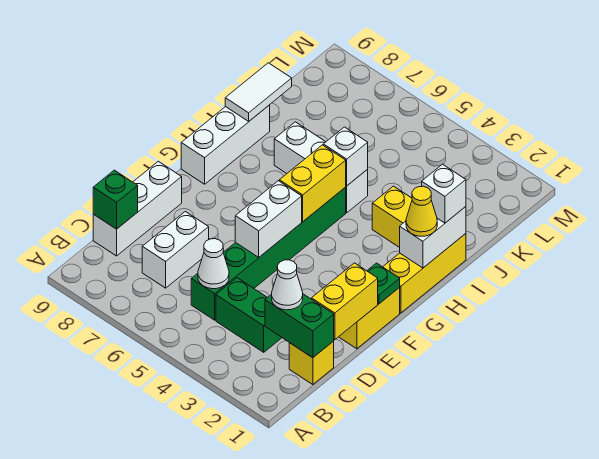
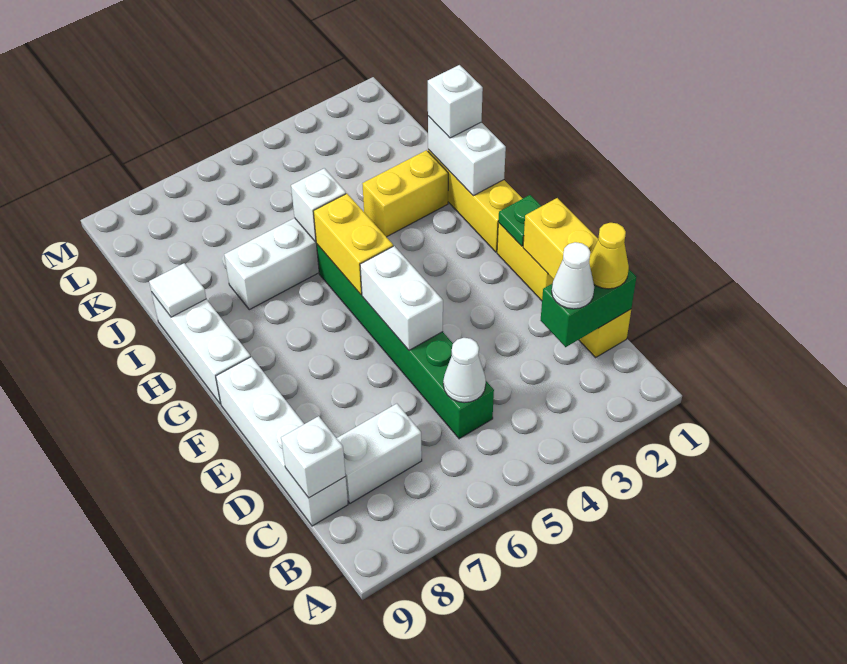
green 1x2 brick [216,278,282,352] -> none
white 1x2 brick [142,211,209,288] -> white 1x2 brick turned to [337,404,422,503]
white 1x3 brick [93,161,182,256] -> white 1x4 brick [216,357,348,526]
green 1x1 brick [93,170,138,229] -> white 1x1 brick [281,416,346,498]
yellow 1x1 cone [406,186,437,236] -> yellow 1x1 cone moved to [589,223,629,289]
white 1x2 tile [225,63,292,121] -> white 1x1 tile [149,263,206,317]

